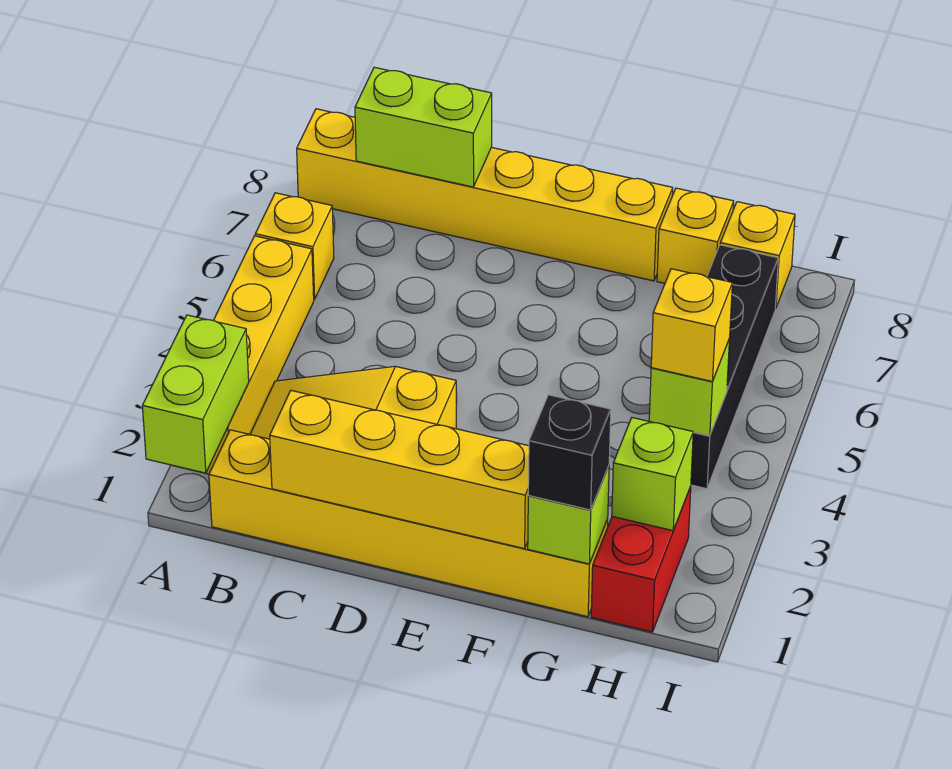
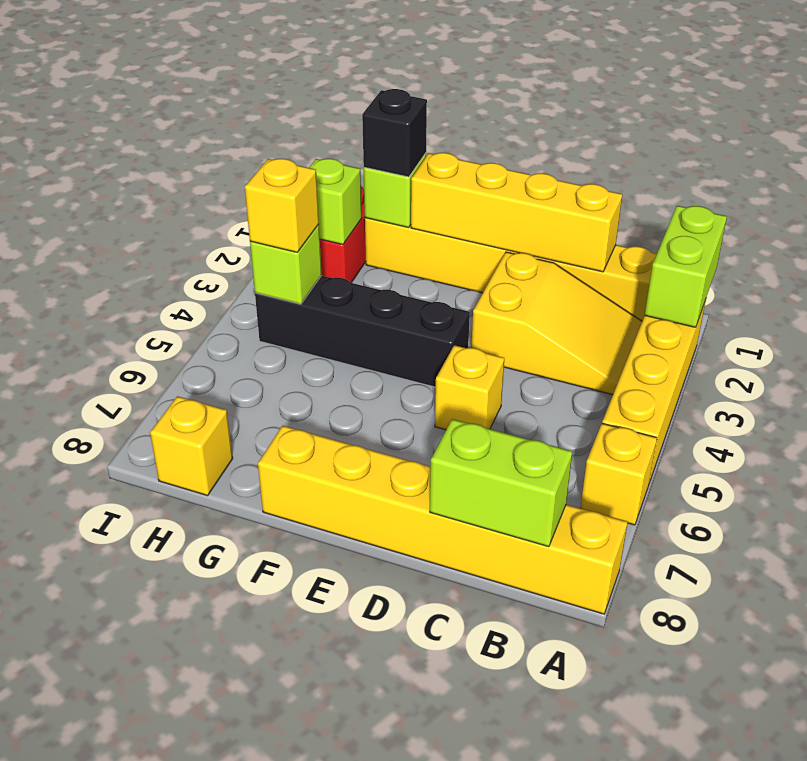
yellow 1x1 brick [657,188,734,283] -> yellow 1x1 brick moved to [435,345,504,430]
black 1x4 brick [691,245,778,489] -> black 1x4 brick turned to [255,276,470,387]

